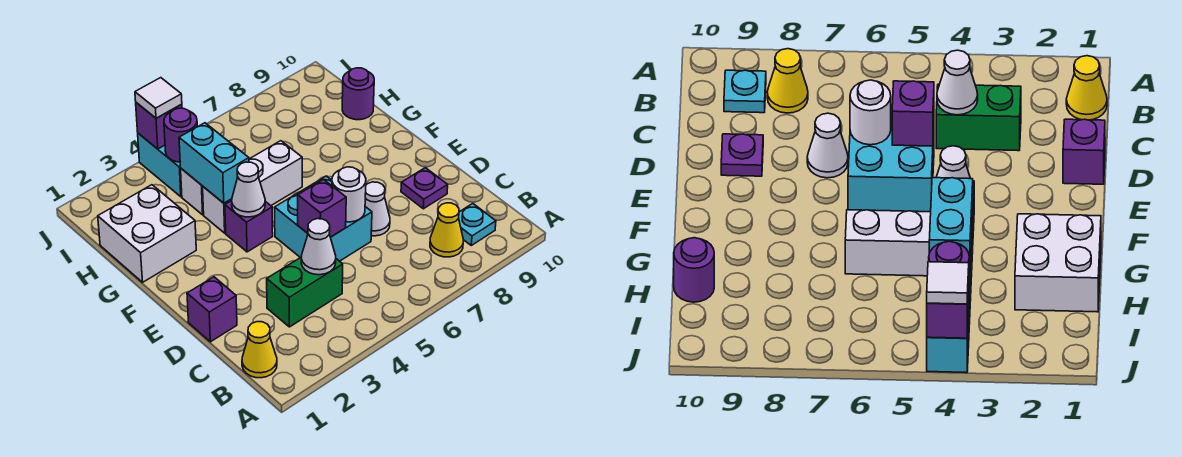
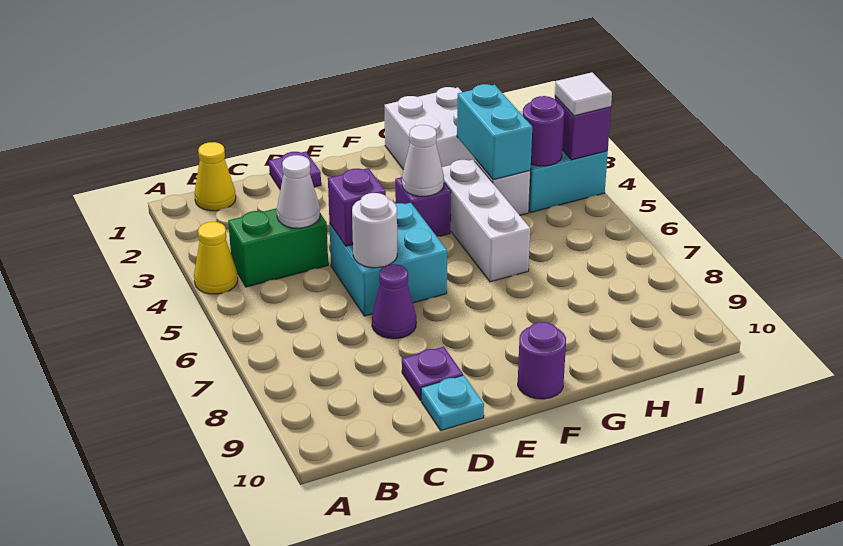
yellow 1x1 cone [430,203,463,257] -> yellow 1x1 cone moved to [194,222,238,294]
cyan 1x1 plate [459,204,496,245] -> cyan 1x1 plate moved to [421,375,484,430]
green 1x2 brick [267,258,343,327] -> green 1x2 brick turned to [228,208,328,287]
purple 1x1 brick [187,277,237,342] -> purple 1x1 plate [269,152,321,190]
white 1x1 cone [365,182,390,236] -> purple 1x1 cone [372,264,416,339]
cyan 1x2 brick [179,123,249,203] -> cyan 1x2 brick turned to [457,84,532,180]
purple 1x1 round brick [342,68,374,120] -> purple 1x1 round brick moved to [518,322,566,399]

